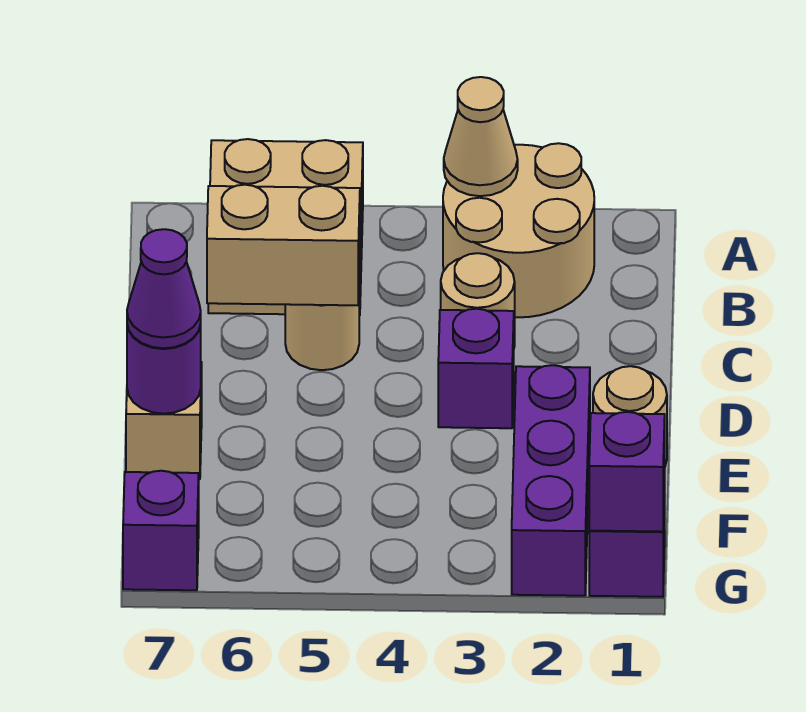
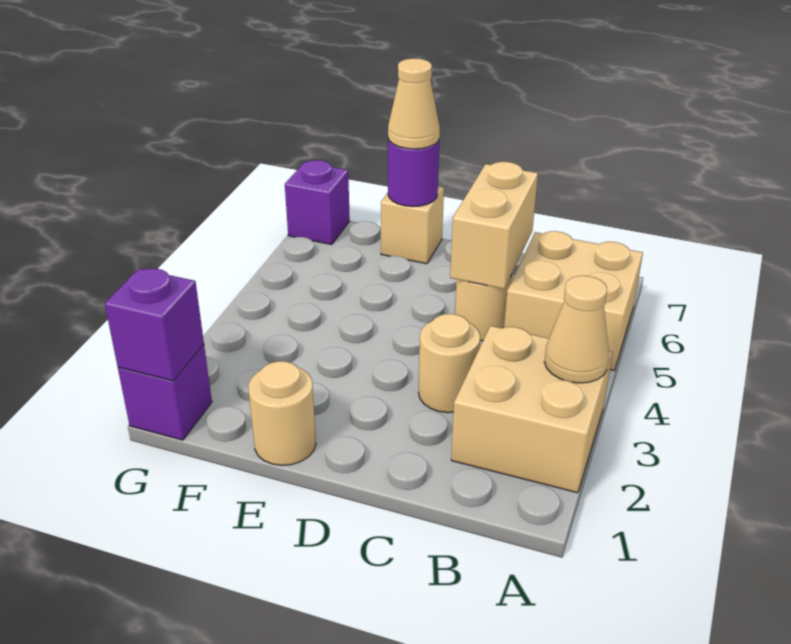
tan 2x2 round brick [443,143,594,317] -> tan 2x2 brick [451,326,612,493]
purple 1x1 brick [438,309,514,428] -> none
purple 1x3 brick [512,365,590,596] -> none
purple 1x1 cone [127,229,201,348] -> tan 1x1 cone [388,59,440,149]

